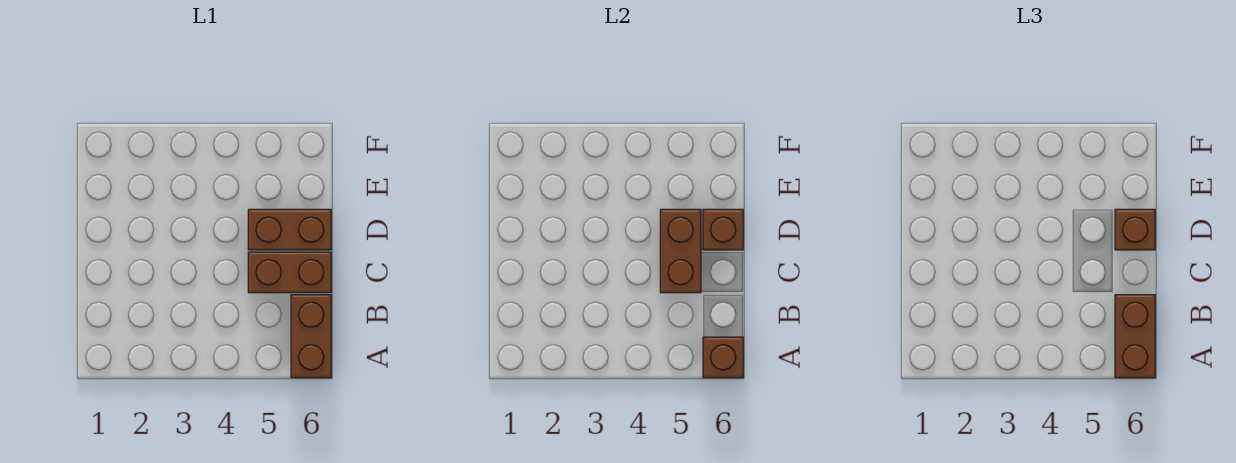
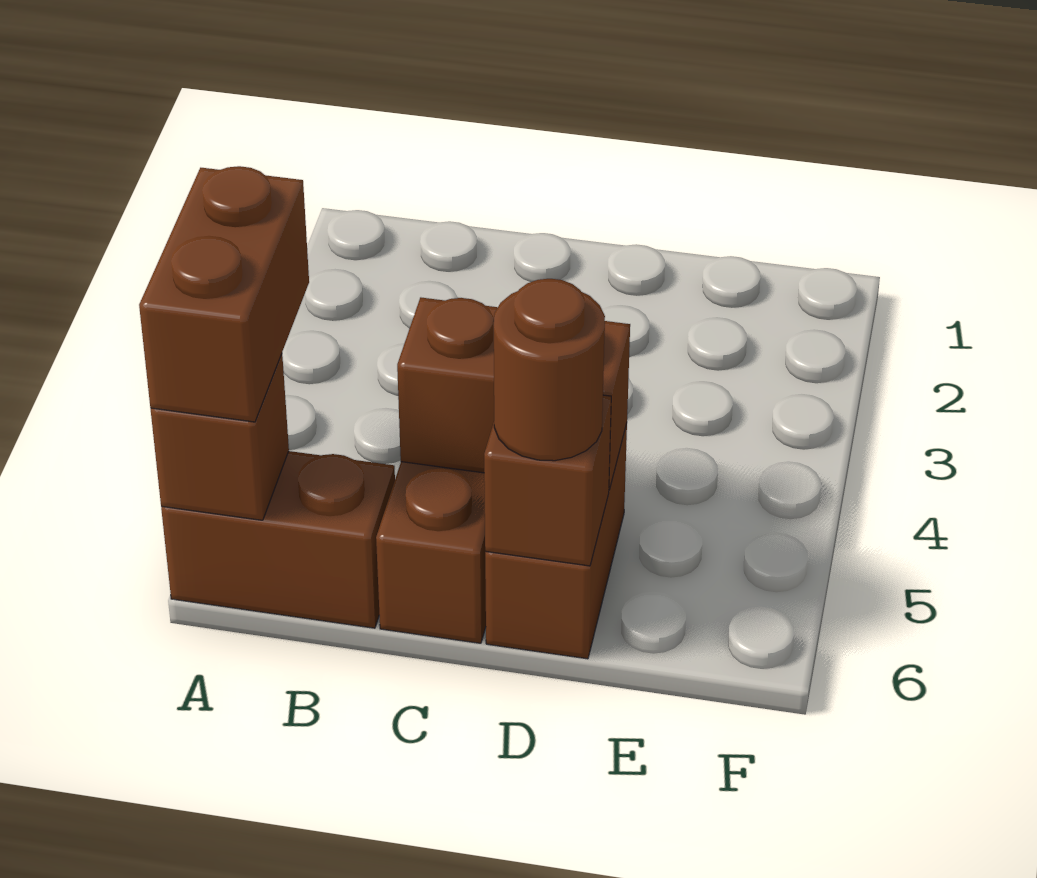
brown 1x2 brick [1115,295,1155,378] -> brown 1x2 brick turned to [139,166,309,422]
brown 1x1 brick [1115,209,1155,250] -> brown 1x1 round brick [494,279,605,461]

